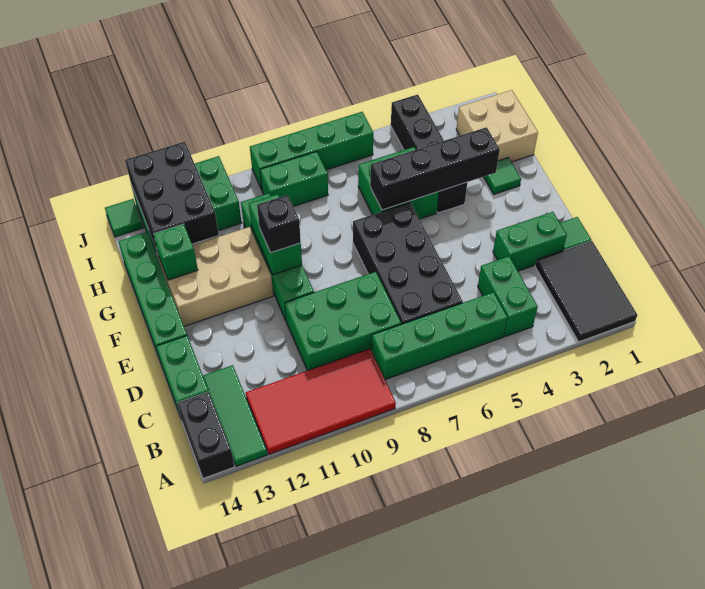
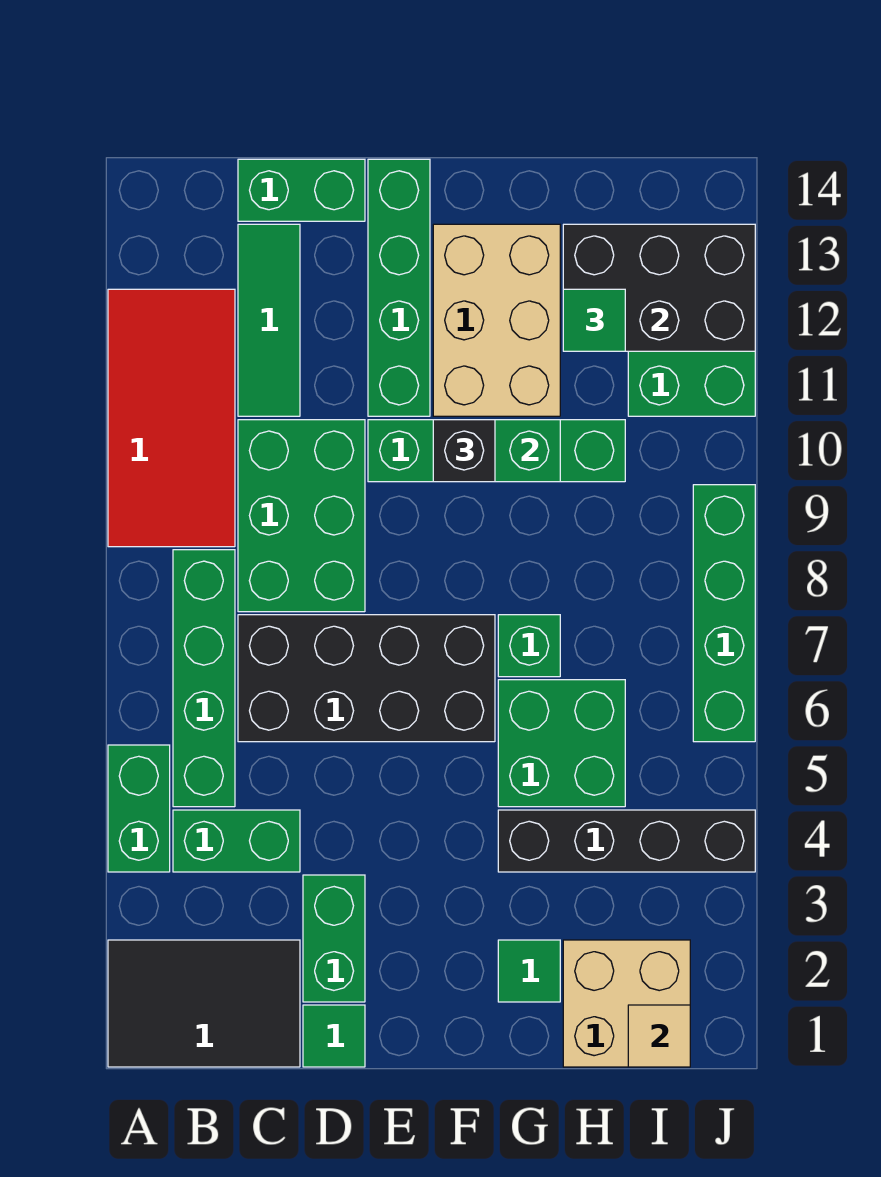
green 1x3 tile [203,365,267,466] -> green 1x3 tile turned to [238,224,300,416]
black 1x2 brick [177,392,234,478] -> none
green 1x4 brick [118,232,187,360] -> green 1x4 brick turned to [368,159,430,416]
black 1x4 brick [370,127,500,210] -> none
green 1x1 brick [153,224,198,280] -> green 1x1 brick moved to [498,615,560,677]
none -> tan 1x1 tile [628,1005,690,1067]
green 1x2 brick [260,151,328,206] -> green 1x2 brick moved to [108,745,170,872]
green 1x1 tile [105,199,143,237] -> green 1x1 tile moved to [563,289,625,351]

